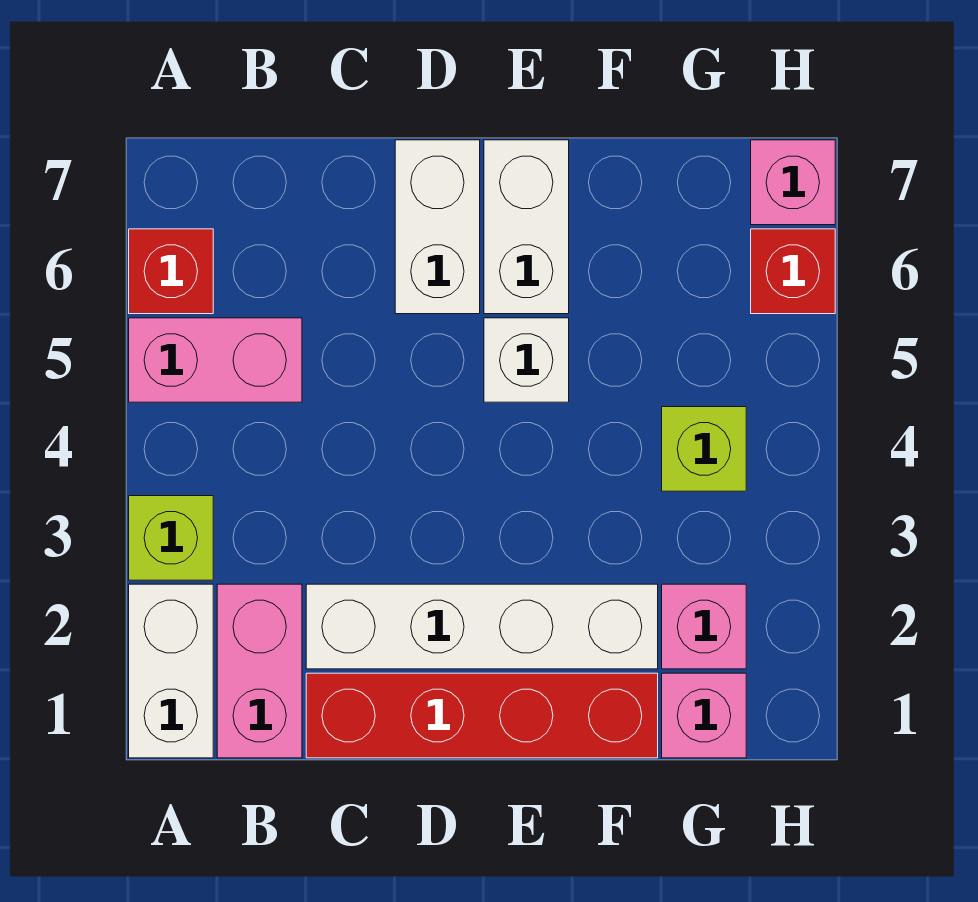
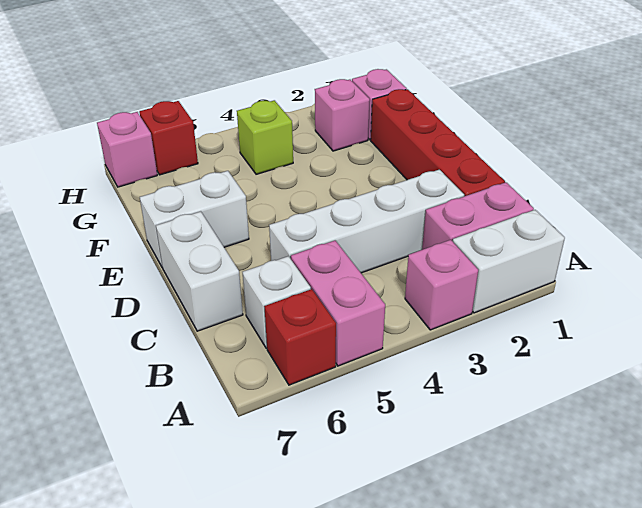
lime 1x1 brick [129,496,213,580] -> pink 1x1 brick [405,240,478,330]
white 1x4 brick [306,584,658,669] -> white 1x4 brick turned to [269,170,464,273]
white 1x2 brick [395,140,480,314] -> white 1x2 brick turned to [156,211,243,331]
white 1x1 brick [484,318,569,402] -> white 1x1 brick moved to [243,256,311,348]

